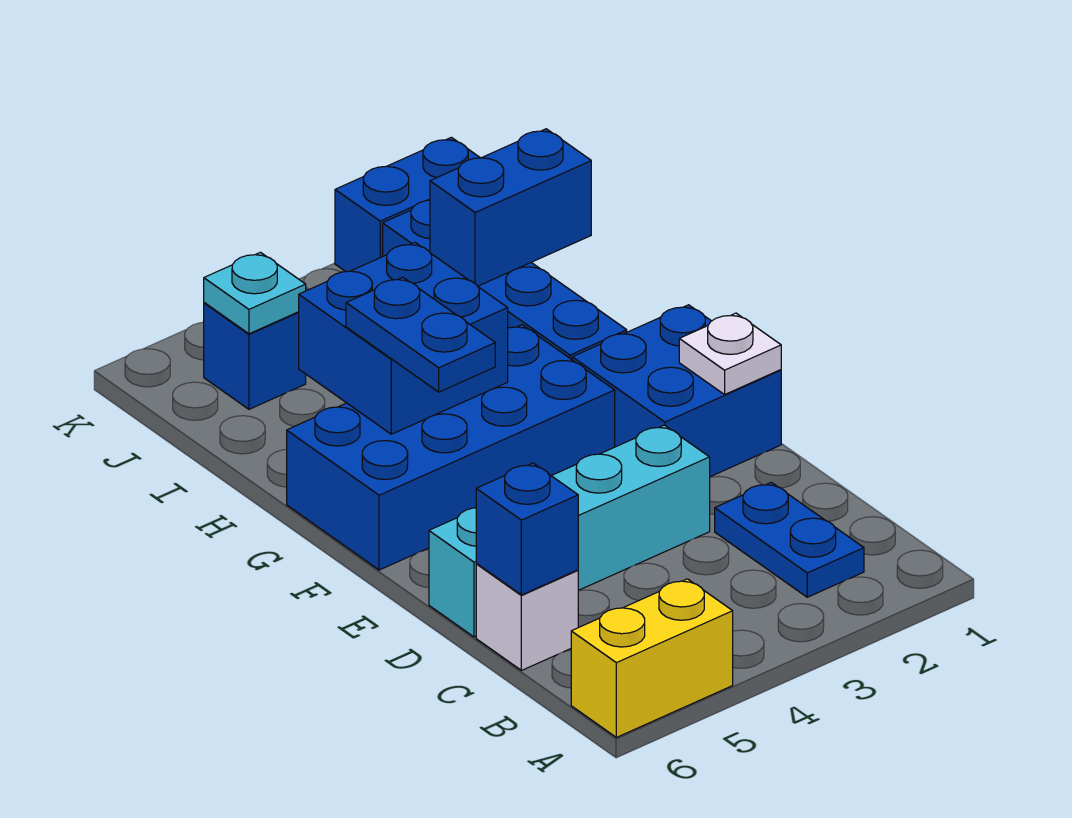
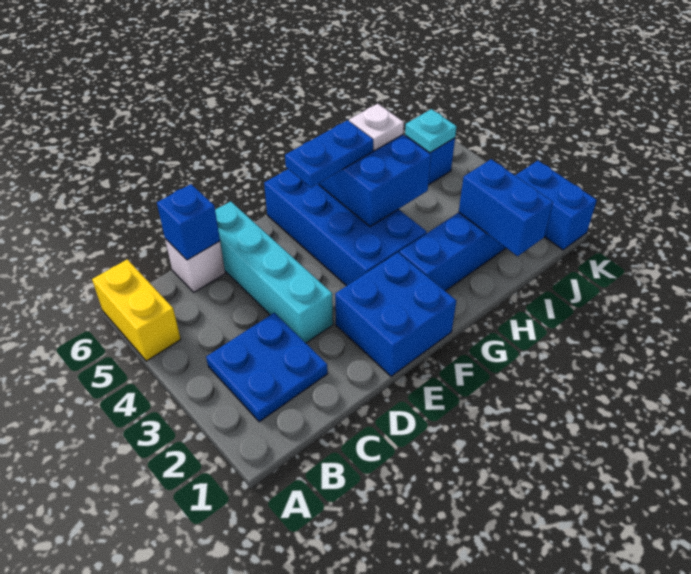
blue 1x2 plate [715,482,864,597] -> blue 2x2 plate [206,313,328,422]
white 1x1 plate [679,313,781,395] -> white 1x1 plate moved to [349,104,404,151]

